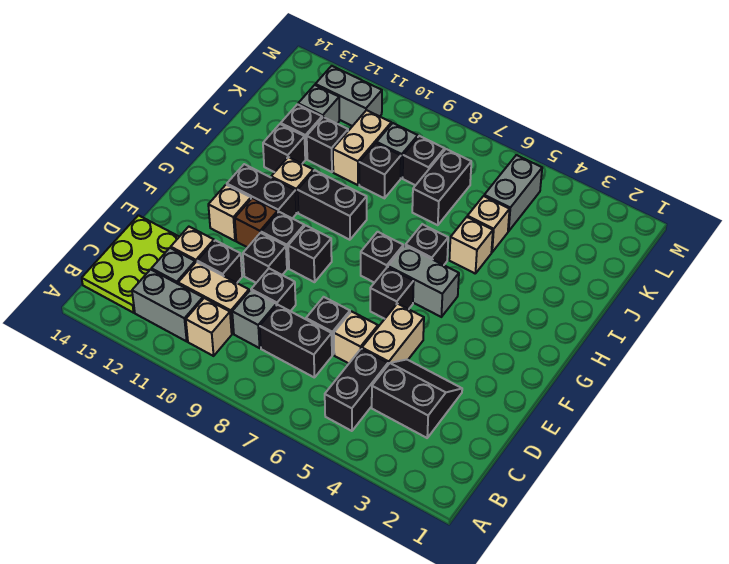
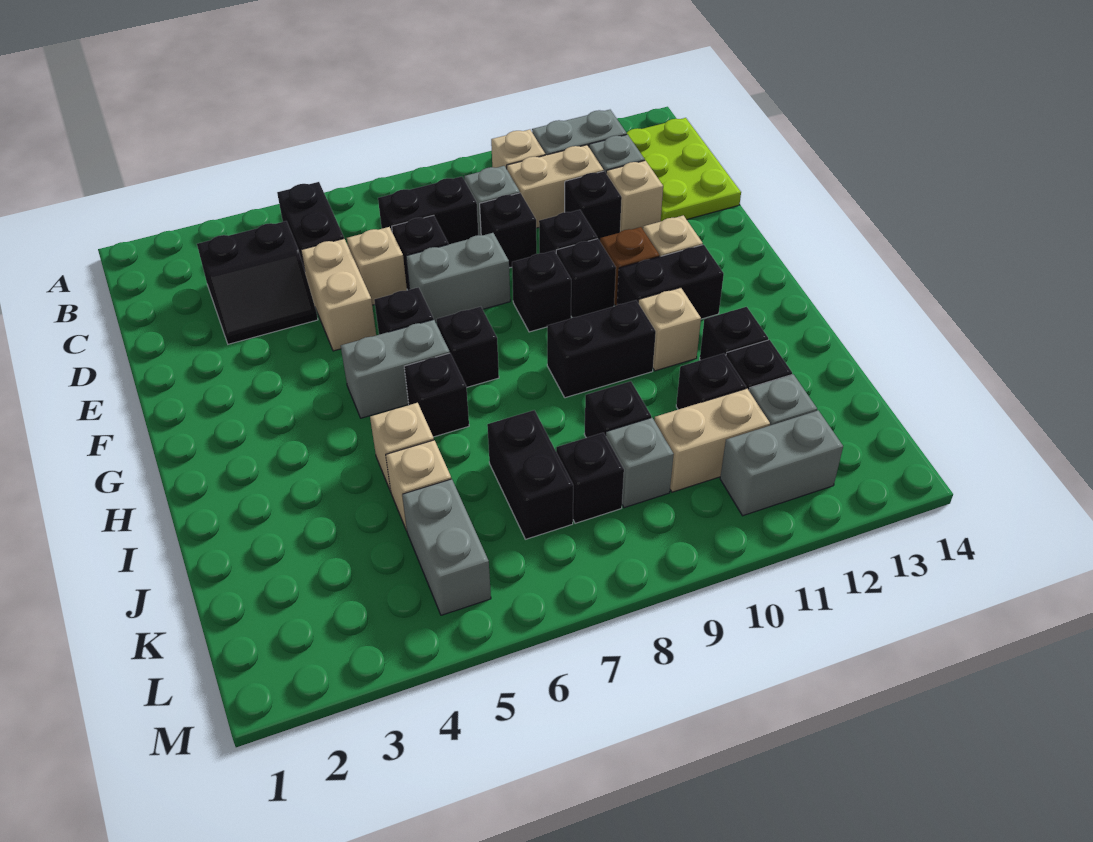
none -> grey 1x2 brick [406,233,510,322]
tan 1x2 brick [333,110,391,185] -> tan 1x2 brick turned to [654,389,770,492]

